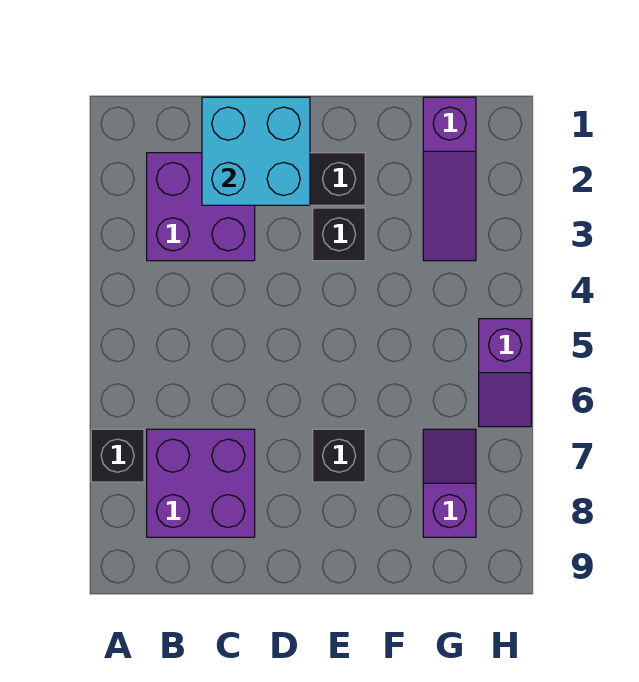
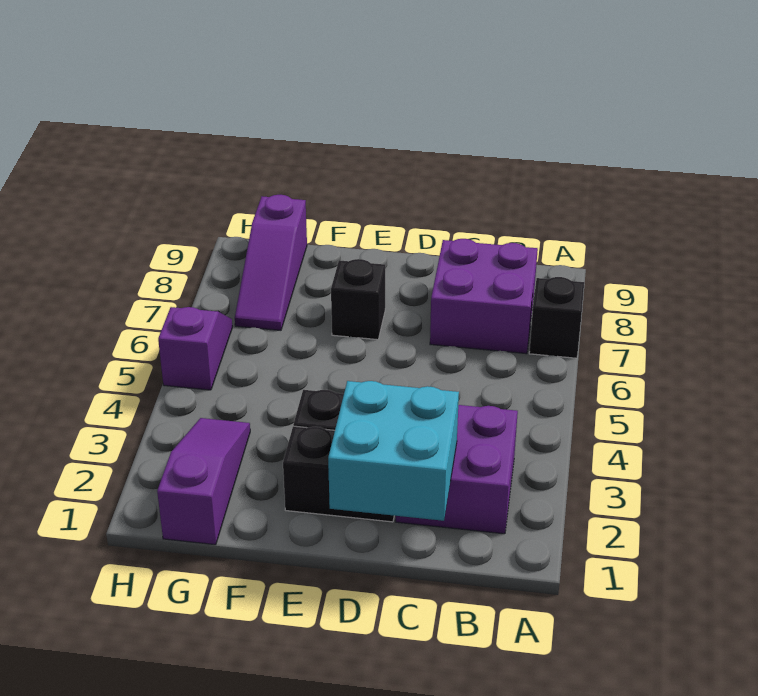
purple 1x2 slope [423,429,476,537] -> purple 1x3 slope [235,195,307,330]

